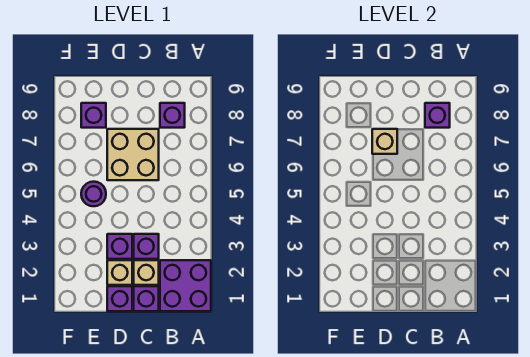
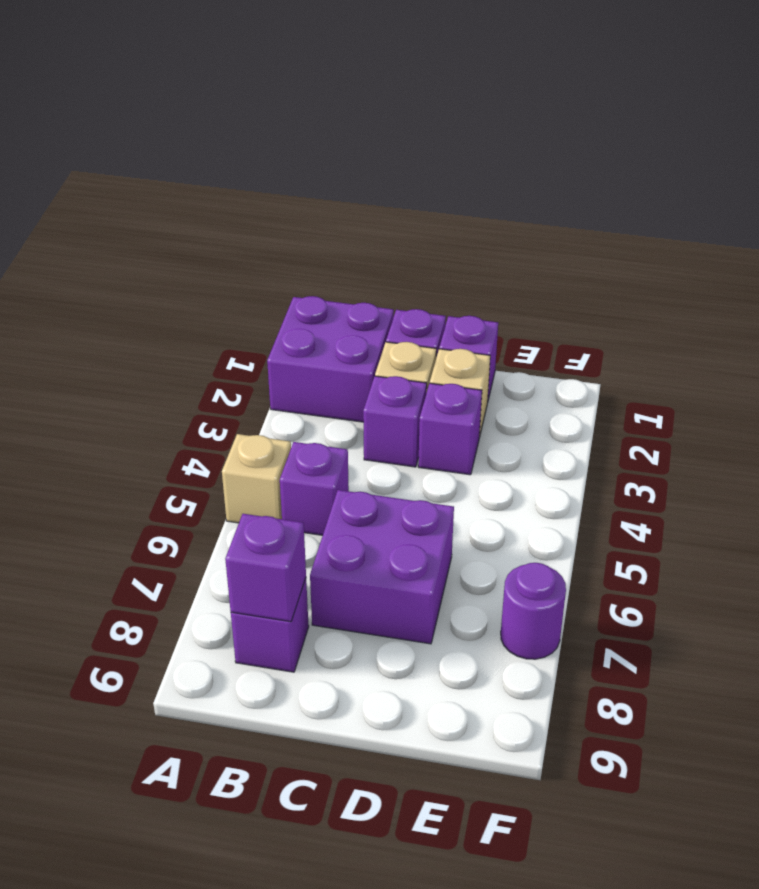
tan 2x2 brick [107,129,159,180] -> purple 2x2 brick [310,490,454,644]
tan 1x1 brick [372,129,397,154] -> tan 1x1 brick moved to [222,434,291,523]
purple 1x1 round brick [81,182,106,206] -> purple 1x1 round brick moved to [501,563,566,659]
purple 1x1 brick [81,103,106,128] -> purple 1x1 brick moved to [280,442,349,535]

